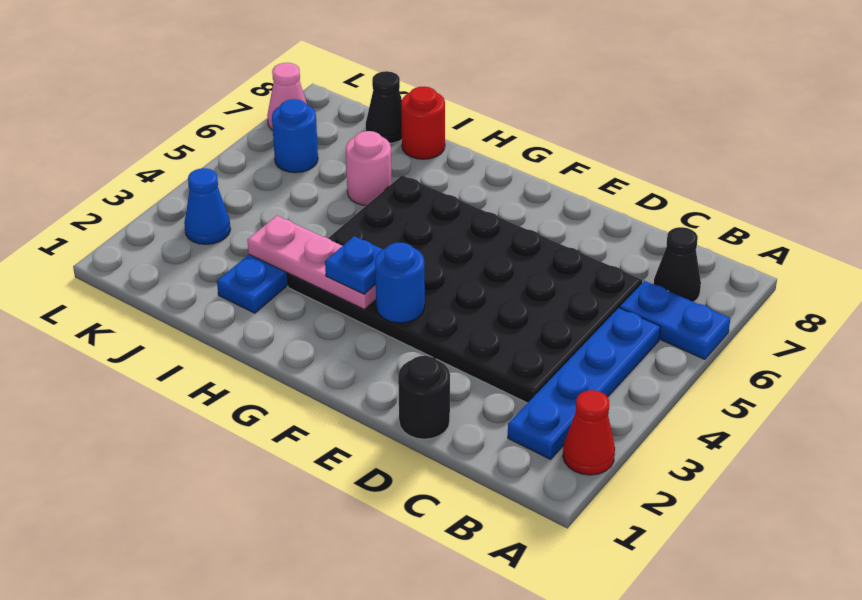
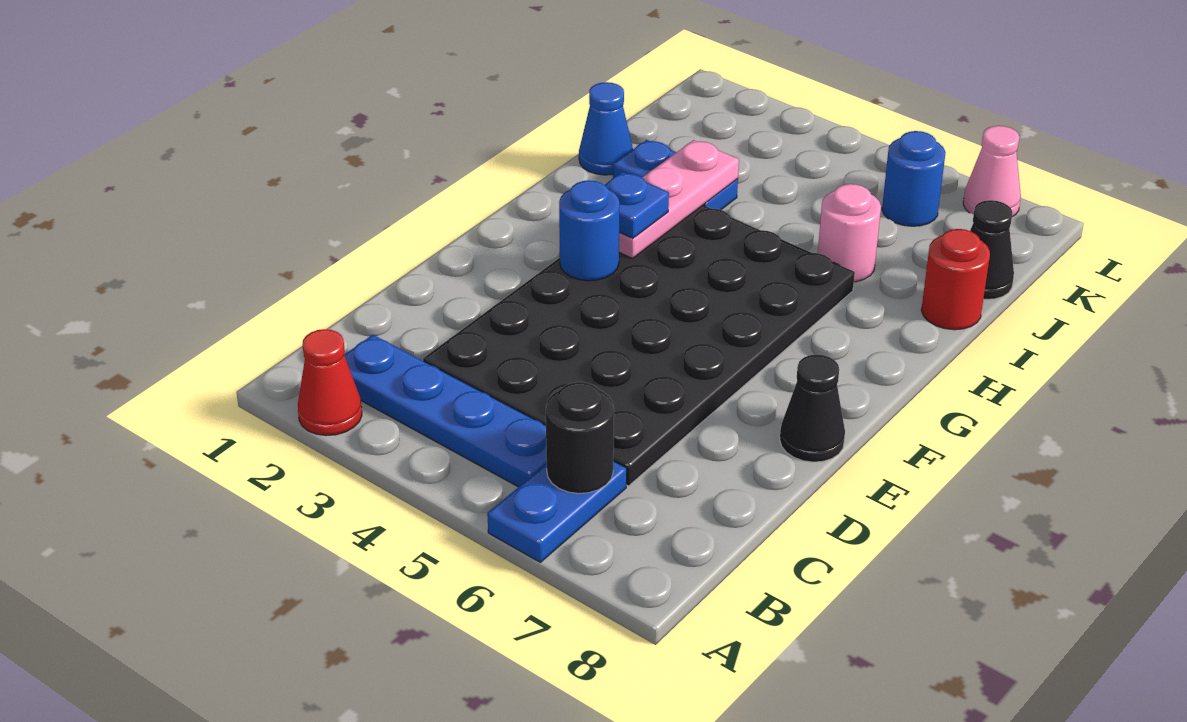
black 1x1 cone [654,227,701,302] -> black 1x1 cone moved to [780,355,845,462]
black 1x1 round brick [398,356,450,439] -> black 1x1 round brick moved to [546,382,614,494]
blue 1x1 cone [184,168,231,244] -> blue 1x1 cone moved to [579,82,633,175]

